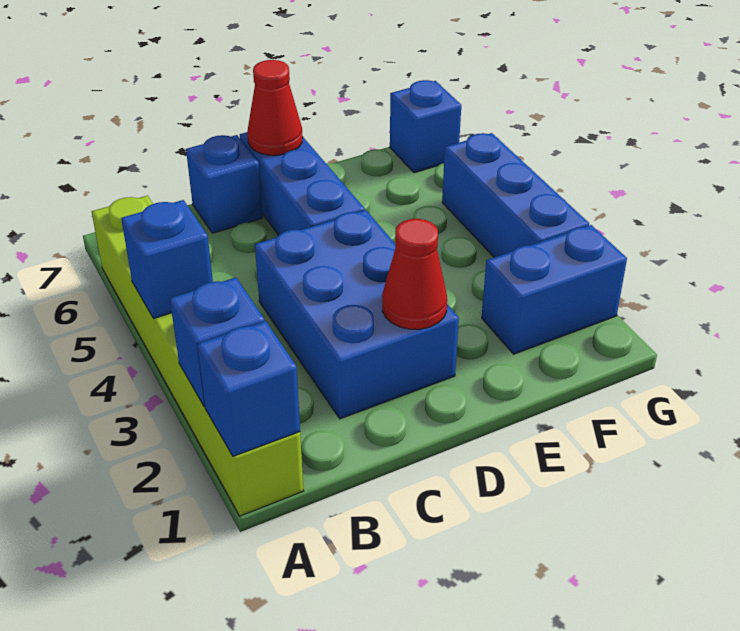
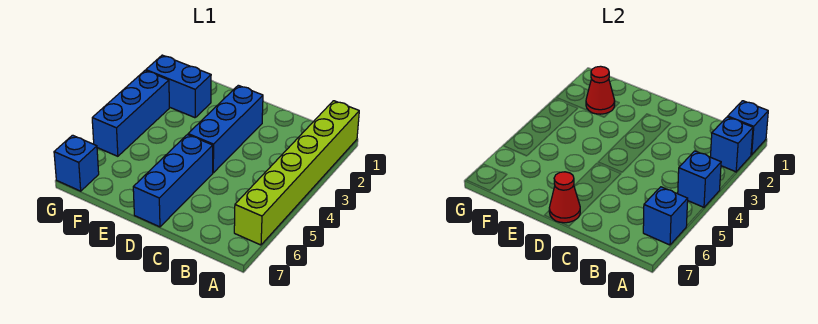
blue 2x3 brick [255,210,459,419] -> blue 1x3 brick [188,85,263,173]
blue 1x1 brick [186,135,263,233] -> blue 1x1 brick moved to [643,187,688,245]
red 1x1 cone [382,219,447,329] -> red 1x1 cone moved to [586,66,615,114]

